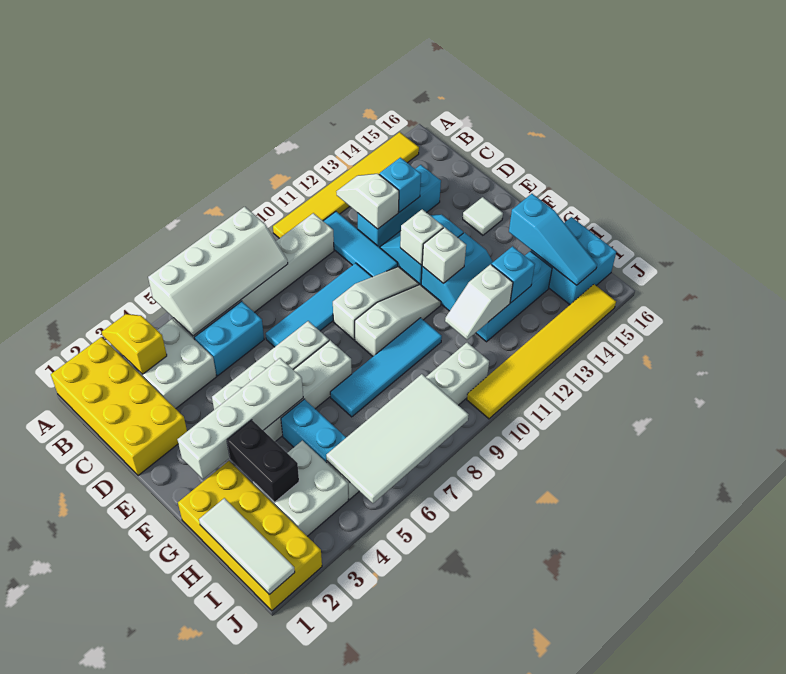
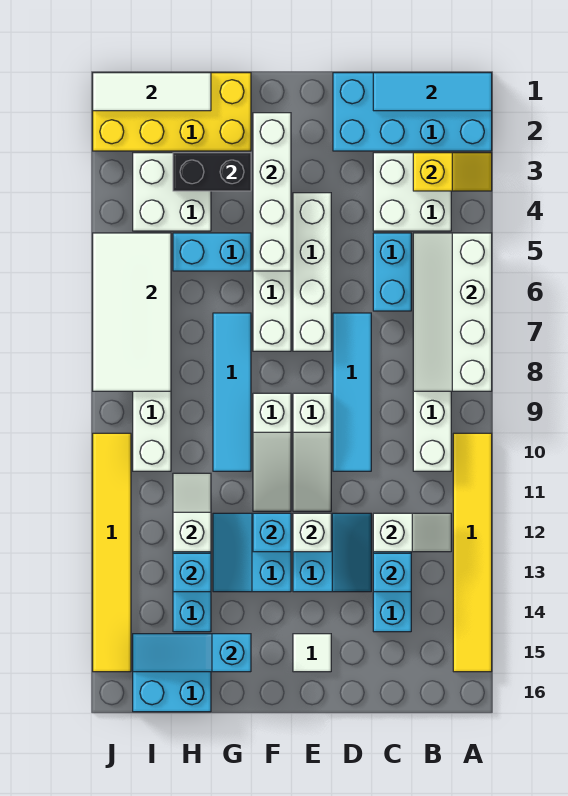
yellow 2x4 brick [51,337,187,476] -> cyan 2x4 brick [333,73,492,151]
cyan 1x3 tile [324,212,398,277] -> cyan 1x3 tile moved to [373,73,492,111]
white 1x1 brick [422,227,466,283] -> cyan 1x1 brick [253,513,291,552]

